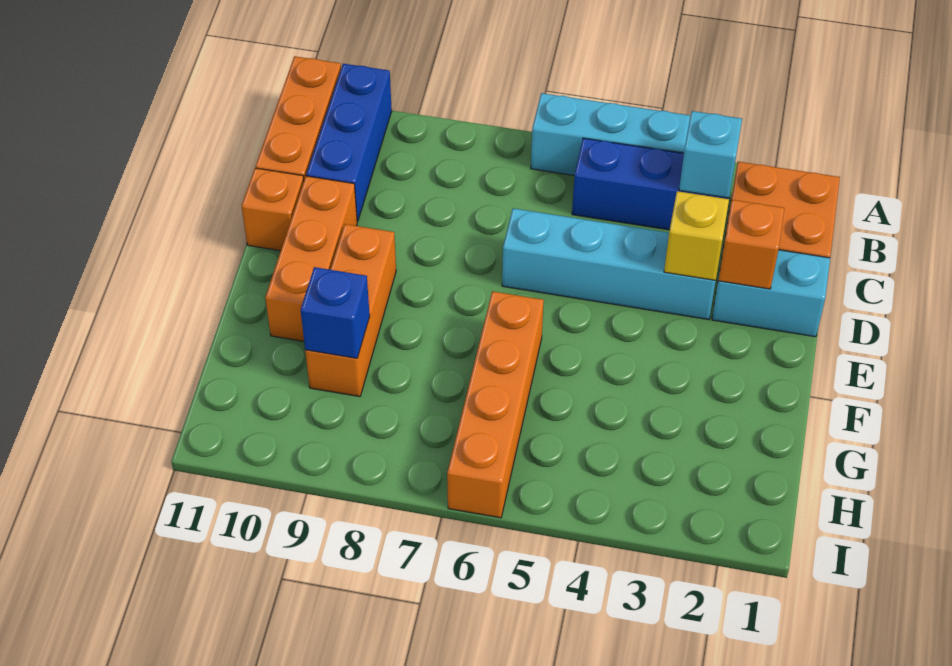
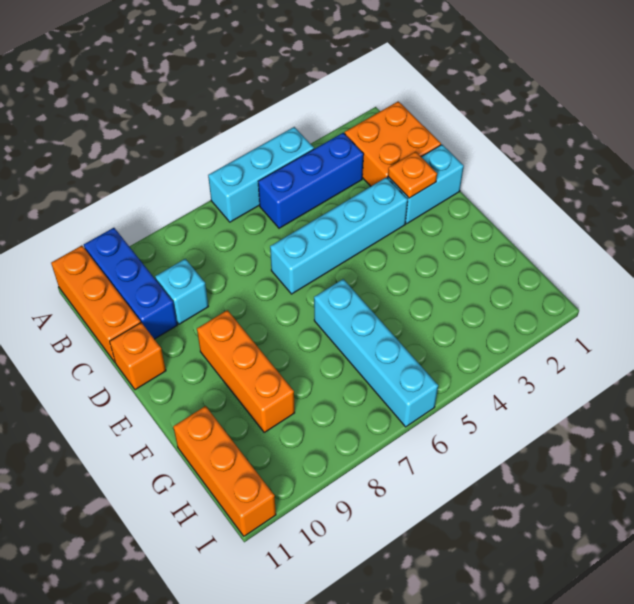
cyan 1x1 brick [679,111,742,198] -> cyan 1x1 brick moved to [155,259,208,324]
orange 1x1 brick [718,200,784,289] -> orange 1x1 plate [388,152,437,198]
yellow 1x1 brick [664,191,729,280] -> none
orange 1x3 brick [265,176,357,341] -> orange 1x3 brick moved to [173,406,276,536]
orange 1x4 brick [447,291,544,518] -> cyan 1x4 brick [314,279,438,427]
blue 1x1 brick [301,267,370,358] -> none

